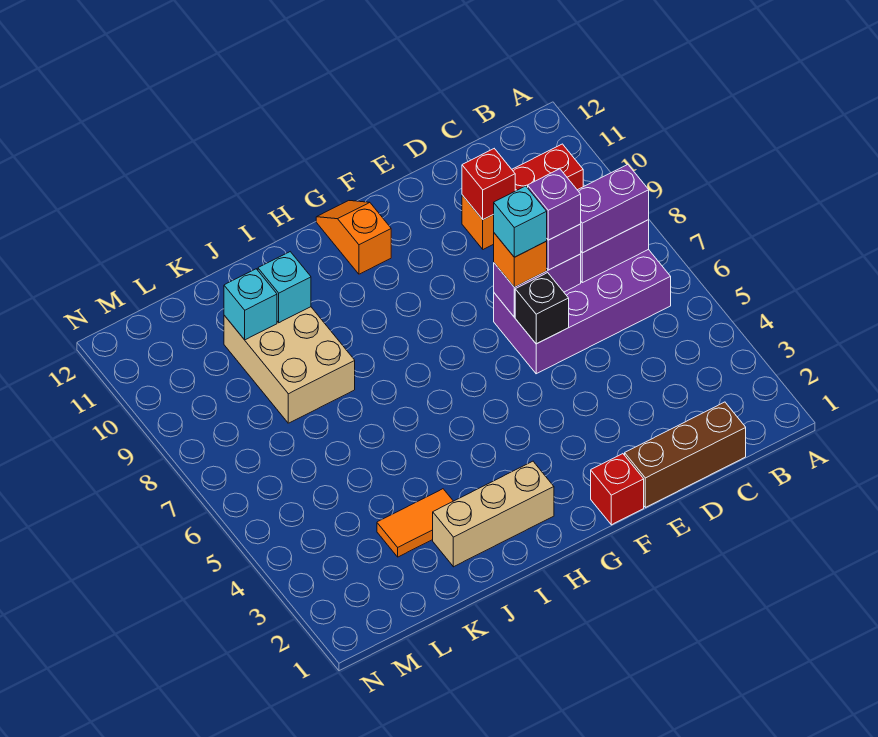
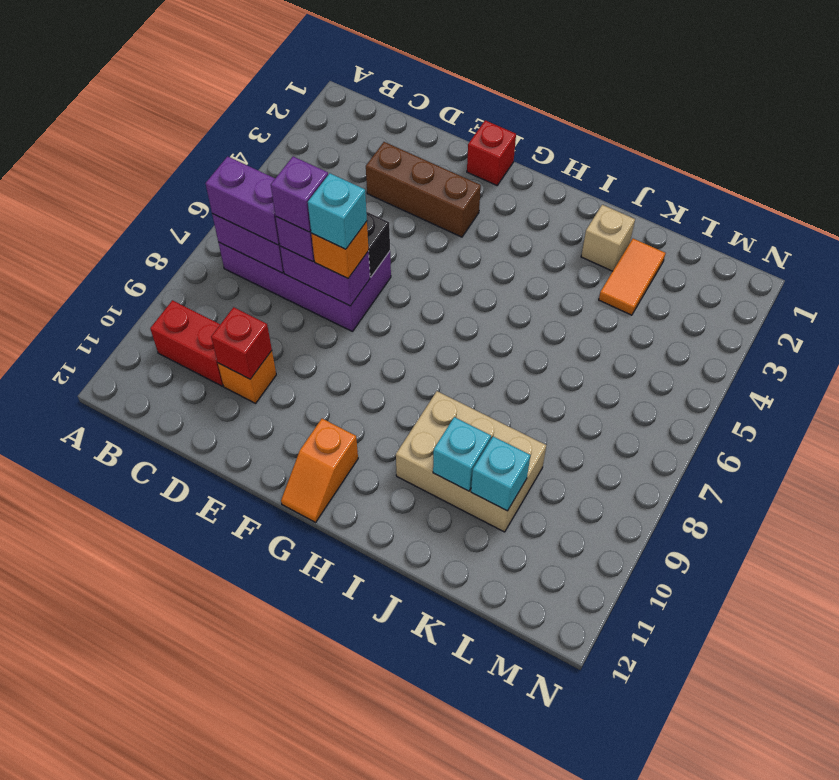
brown 1x3 brick [625,402,746,507] -> brown 1x3 brick moved to [366,142,481,237]
tan 1x3 brick [433,461,554,567] -> tan 1x1 brick [581,205,635,271]
orange 1x2 tile [377,489,453,557] -> orange 1x2 tile turned to [599,239,665,315]
tan 2x3 brick [224,307,355,423] -> tan 2x3 brick turned to [396,391,546,532]

